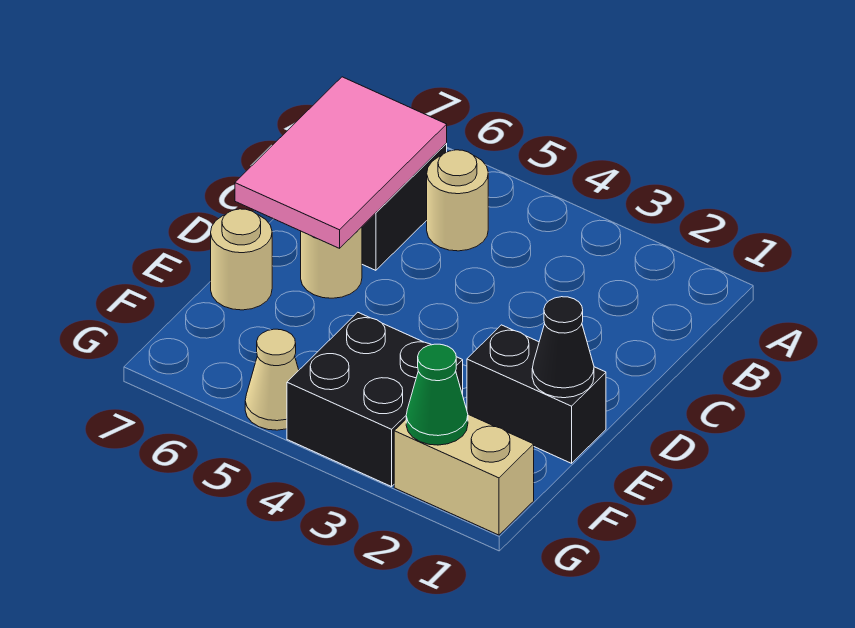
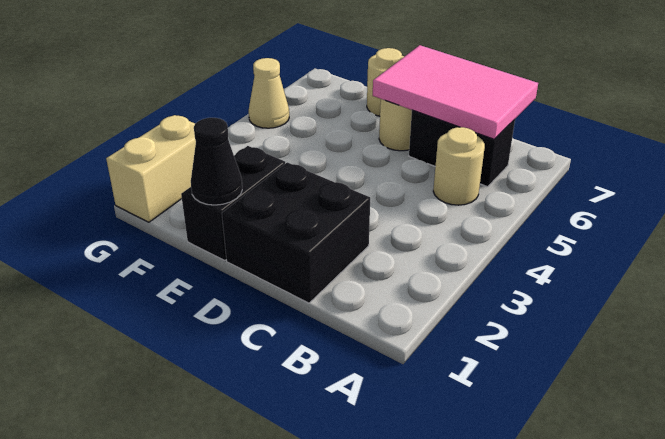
black 2x2 brick [287,312,463,487] -> black 2x2 brick moved to [222,162,370,303]
green 1x1 cone [406,344,468,445] -> none

